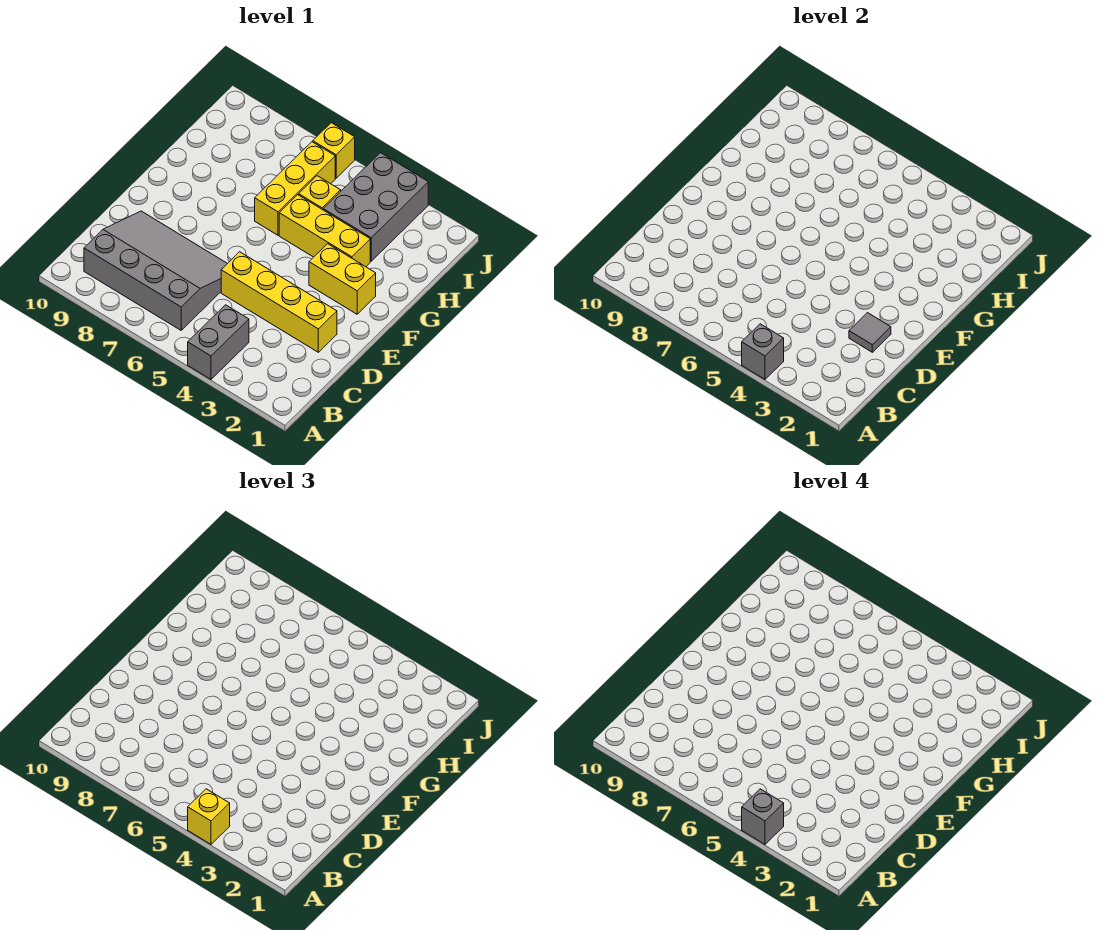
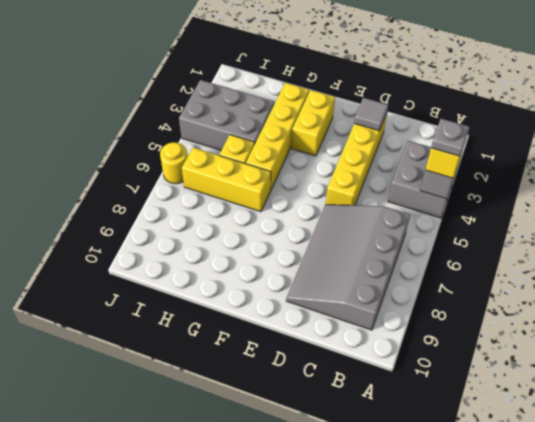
grey 1x2 brick [188,305,249,379] -> grey 2x2 brick [388,141,461,218]
grey 1x1 brick [742,789,784,844] -> grey 1x1 plate [431,119,470,156]
yellow 1x3 brick [279,195,370,267] -> yellow 1x4 brick [246,83,309,189]
yellow 1x1 brick [313,123,355,178] -> yellow 1x1 round brick [160,142,188,184]

